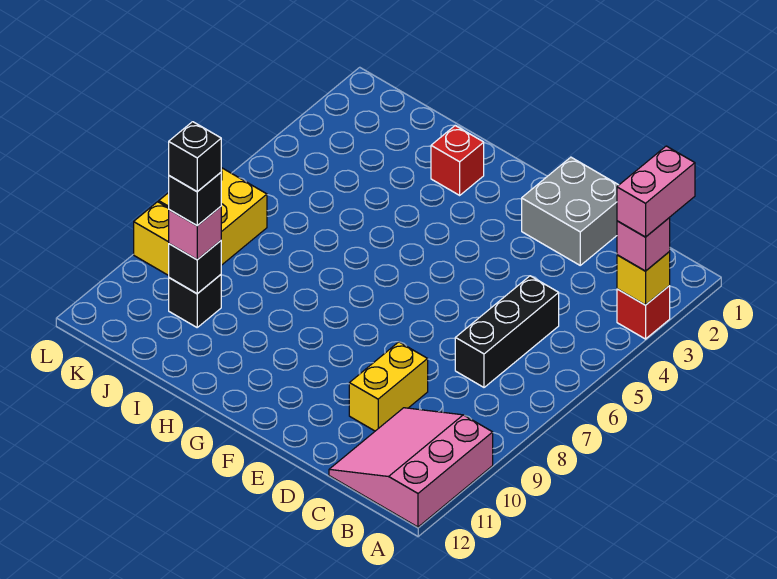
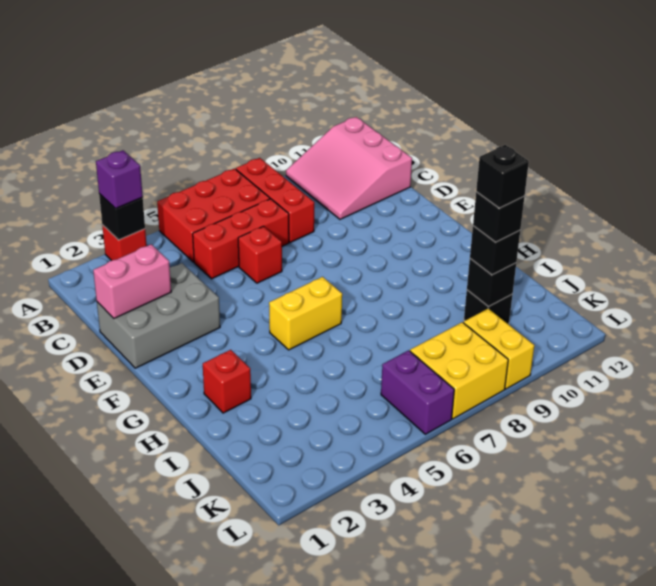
pink 1x2 brick [617,146,695,237] -> pink 1x2 brick moved to [93,244,171,318]
yellow 1x1 brick [617,252,670,305] -> black 1x1 brick [99,194,145,240]
pink 1x1 brick [617,218,670,271] -> purple 1x1 brick [96,150,143,209]
none -> red 2x3 brick [157,169,270,262]
none -> red 1x3 brick [236,158,314,243]
pink 3x3 slope [329,408,493,527] -> pink 3x3 slope turned to [286,117,412,219]
black 1x3 brick [455,276,559,387] -> red 1x3 brick [193,199,289,279]
grey 2x2 brick [522,157,618,265] -> grey 2x3 brick [97,263,220,368]
none -> red 1x1 brick [238,226,282,283]
yellow 1x2 brick [349,342,428,431] -> yellow 1x2 brick moved to [269,277,342,350]
pink 1x1 brick [169,207,221,260] -> black 1x1 brick [470,226,520,275]
none -> purple 1x2 brick [381,350,454,434]

